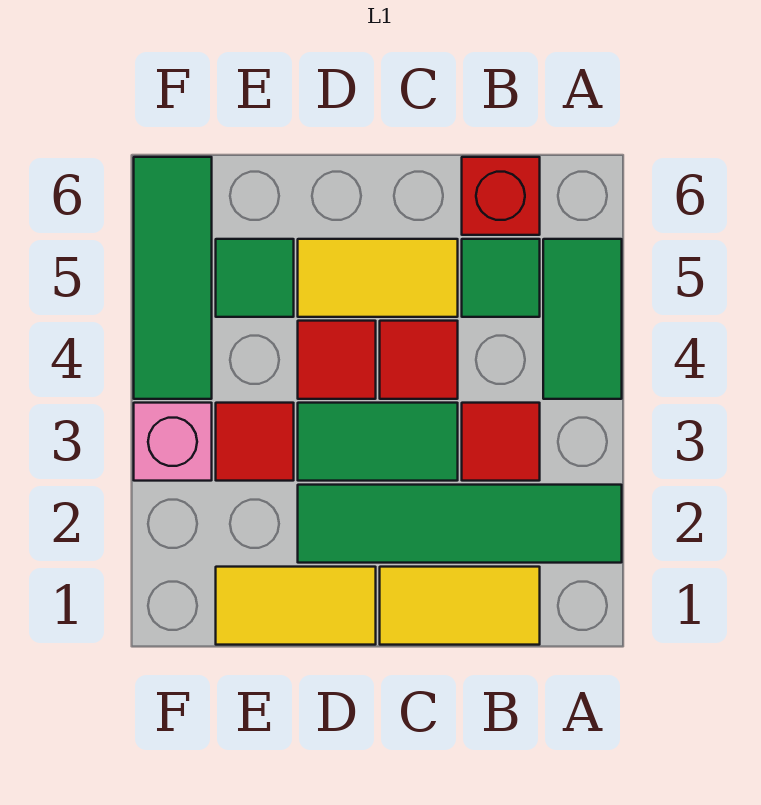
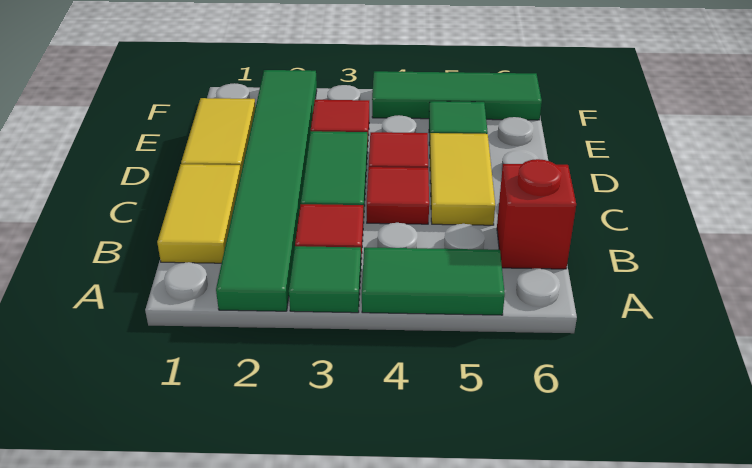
green 1x4 tile [298,485,622,563] -> green 1x6 tile [216,70,317,311]
green 1x1 tile [462,239,540,317] -> green 1x1 tile moved to [289,246,361,313]
pink 1x1 brick [134,403,212,481] -> none

